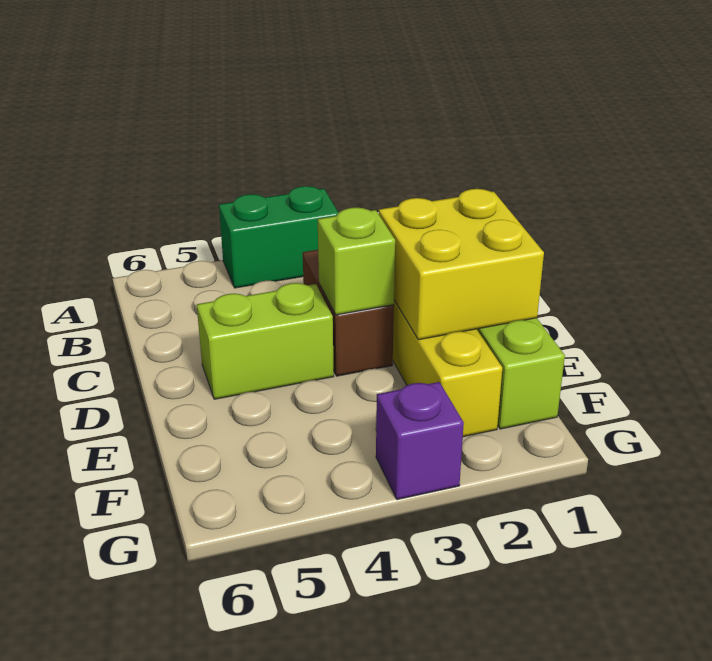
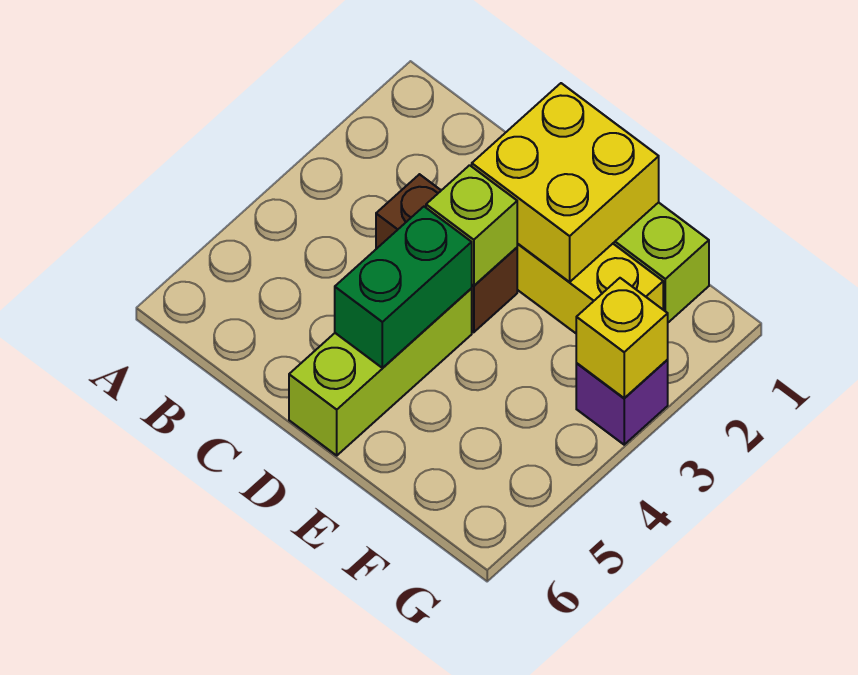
green 1x2 brick [219,186,338,288] -> green 1x2 brick moved to [335,207,472,368]
lime 1x2 brick [197,283,334,399] -> lime 1x3 brick [289,289,472,455]
none -> yellow 1x1 brick [576,278,668,398]

